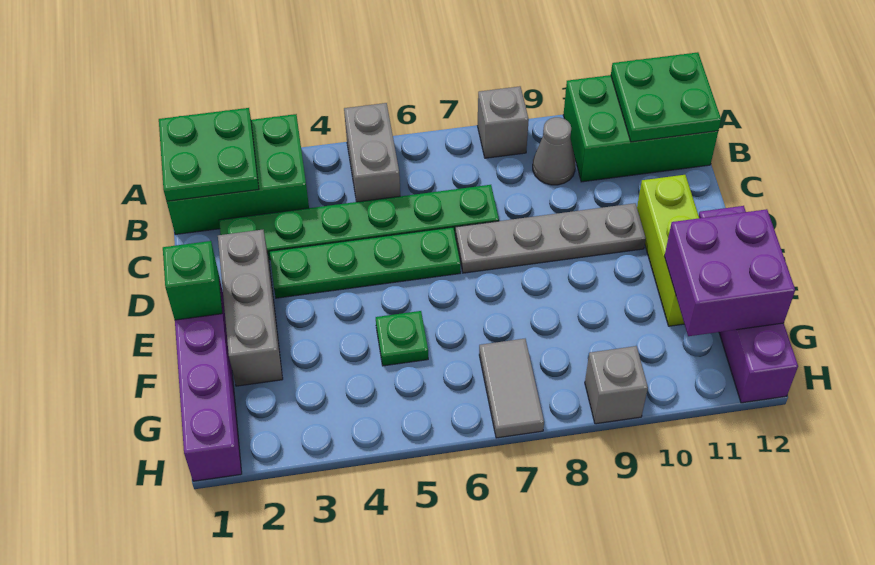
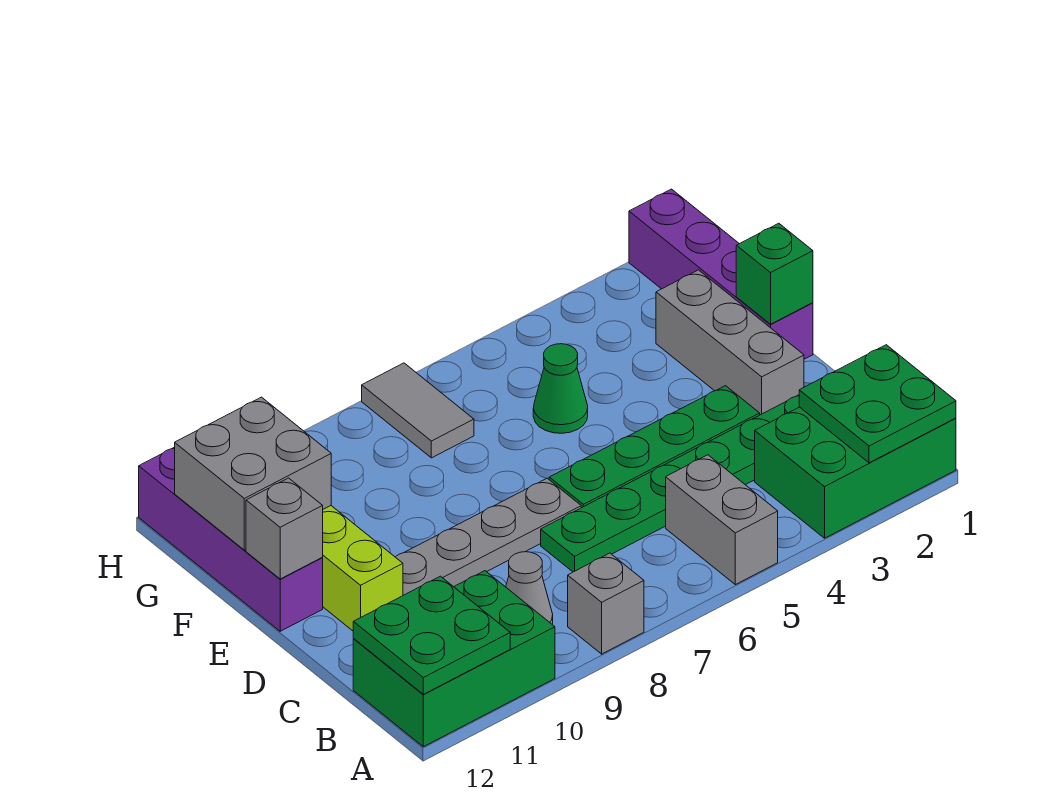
green 1x1 plate [376,311,428,366] -> green 1x1 cone [533,344,588,433]
purple 2x2 brick [664,209,795,336] -> grey 2x2 brick [175,397,331,550]
grey 1x1 brick [585,346,648,424] -> grey 1x1 brick moved to [246,478,323,579]

